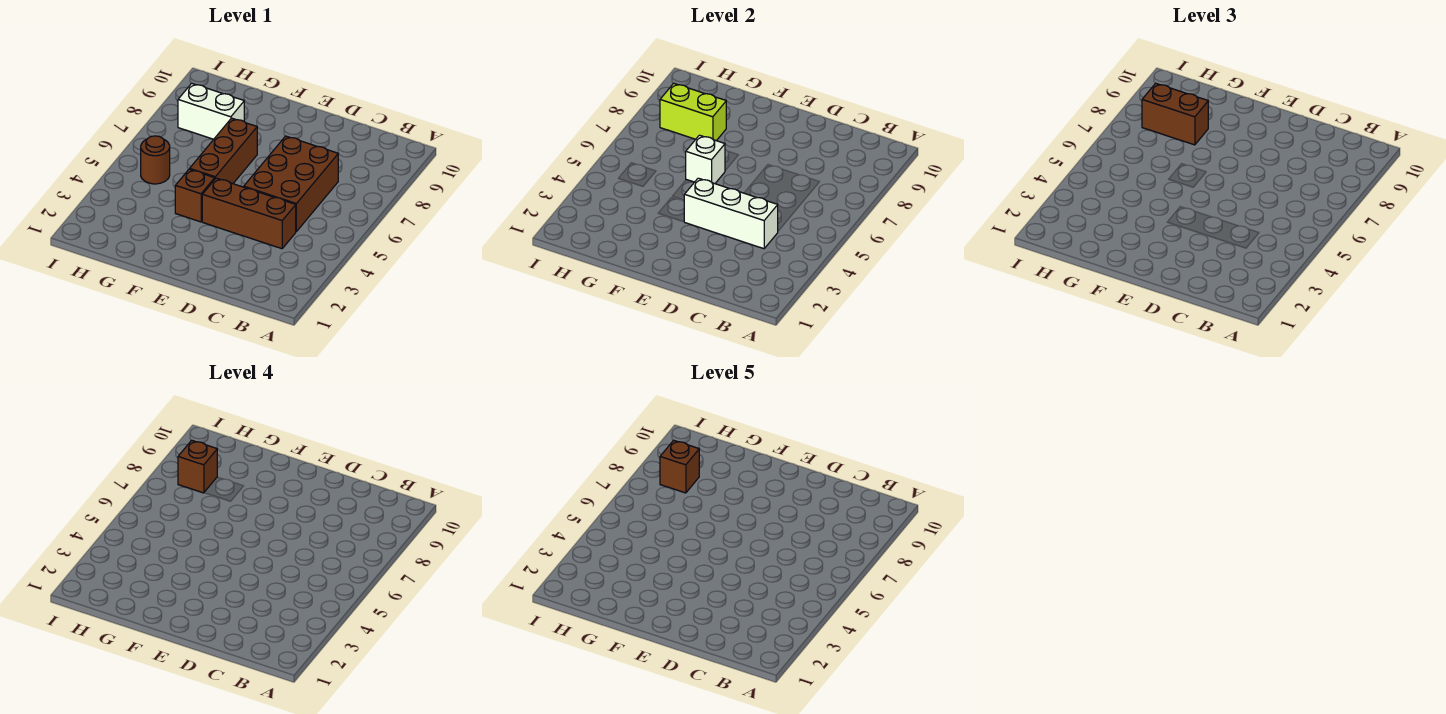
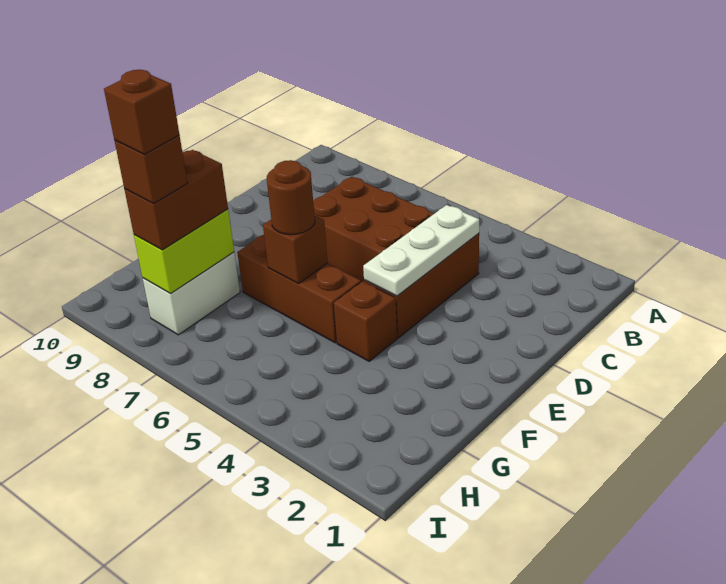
white 1x3 brick [684,178,778,249] -> white 1x3 plate [363,205,479,296]
white 1x1 brick [686,135,725,184] -> brown 1x1 brick [263,216,328,284]
brown 1x1 round brick [141,136,170,184] -> brown 1x1 round brick moved to [266,160,315,235]

